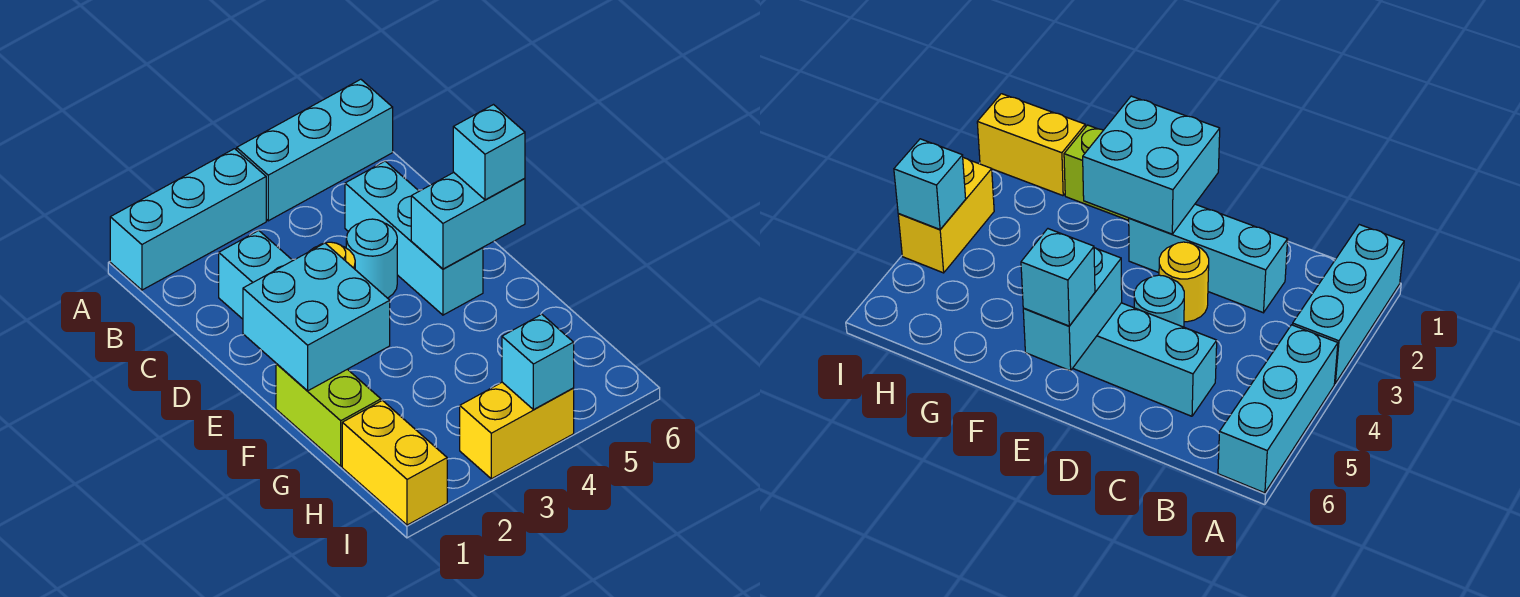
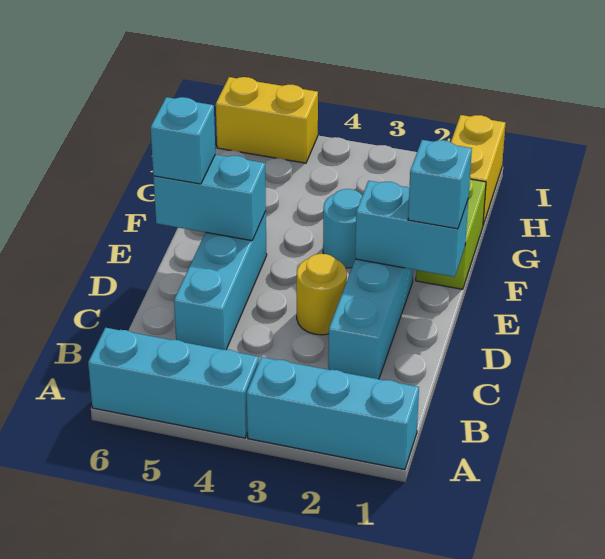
cyan 1x1 round brick [346,219,397,298] -> cyan 1x1 round brick moved to [323,189,362,268]
cyan 2x2 brick [243,243,390,391] -> cyan 1x2 brick [355,181,468,277]
yellow 1x2 brick [460,382,574,479] -> yellow 1x2 brick moved to [216,77,318,163]
cyan 1x1 brick [502,314,574,410] -> cyan 1x1 brick moved to [408,140,472,229]

